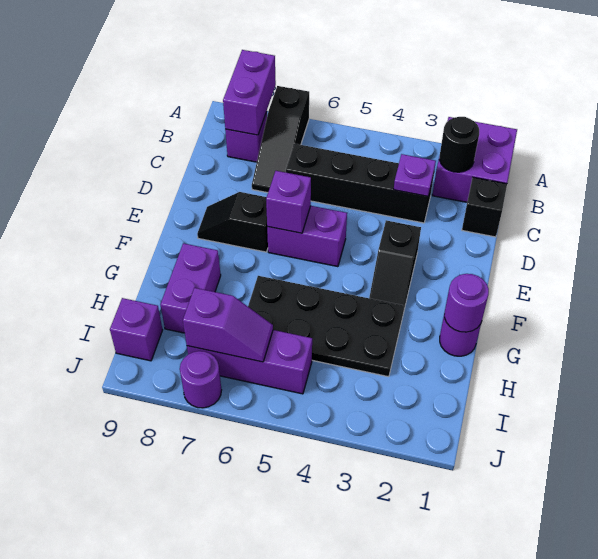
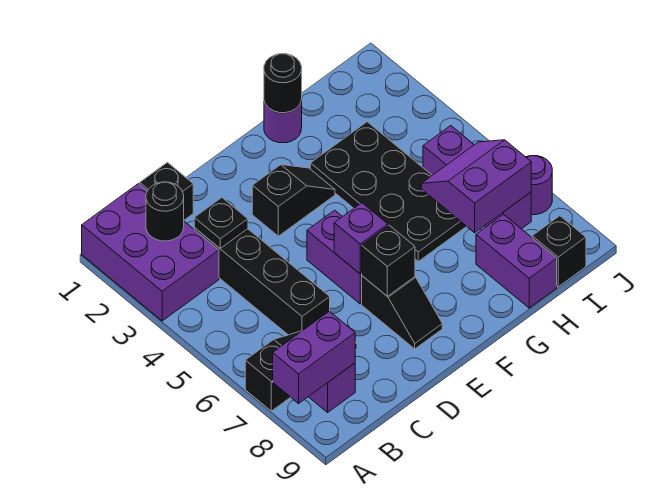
purple 2x2 brick [432,117,517,202] -> purple 2x3 brick [82,184,219,321]
purple 1x1 plate [394,154,436,196] -> black 1x1 plate [194,198,248,248]
none -> black 1x1 brick [362,225,415,296]
purple 1x1 round brick [444,274,489,332] -> black 1x1 round brick [264,54,302,113]
purple 1x2 brick [160,243,221,333] -> purple 1x2 brick turned to [476,214,557,308]
purple 1x2 slope [183,288,273,362] -> purple 2x2 slope [421,140,531,233]
purple 1x1 brick [110,298,162,361] -> black 1x1 brick [532,216,586,287]

